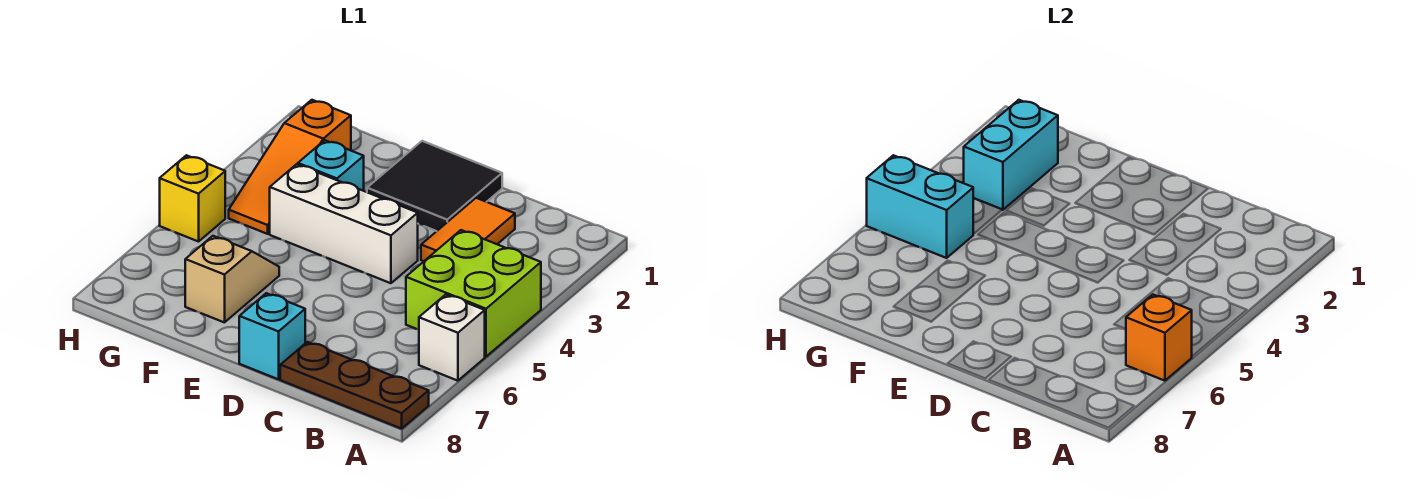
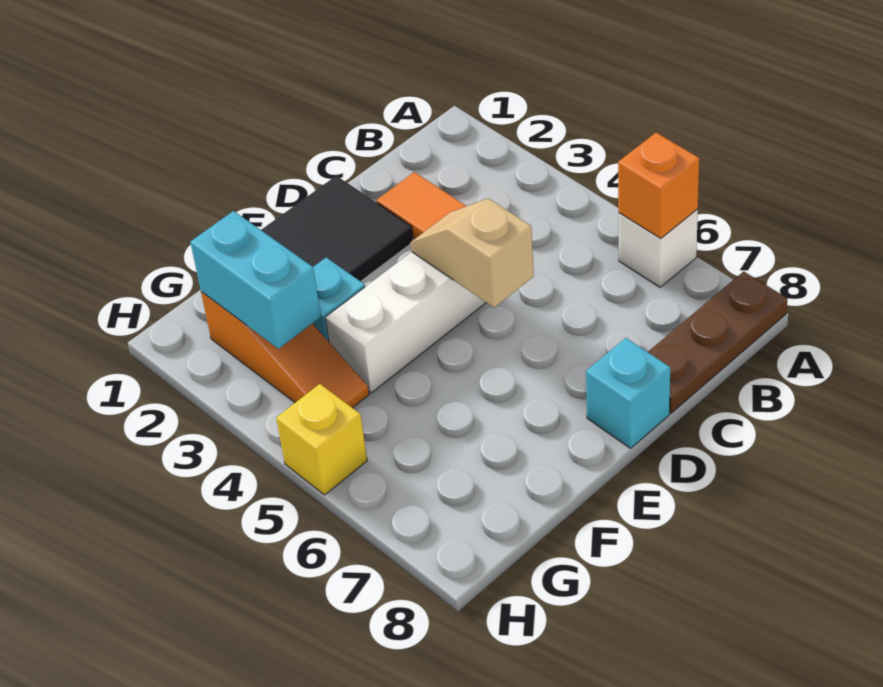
lime 2x2 brick [406,230,541,357] -> none
tan 1x2 slope [185,236,279,323] -> tan 1x2 slope moved to [410,198,534,308]
cyan 1x2 brick [867,155,973,258] -> none

